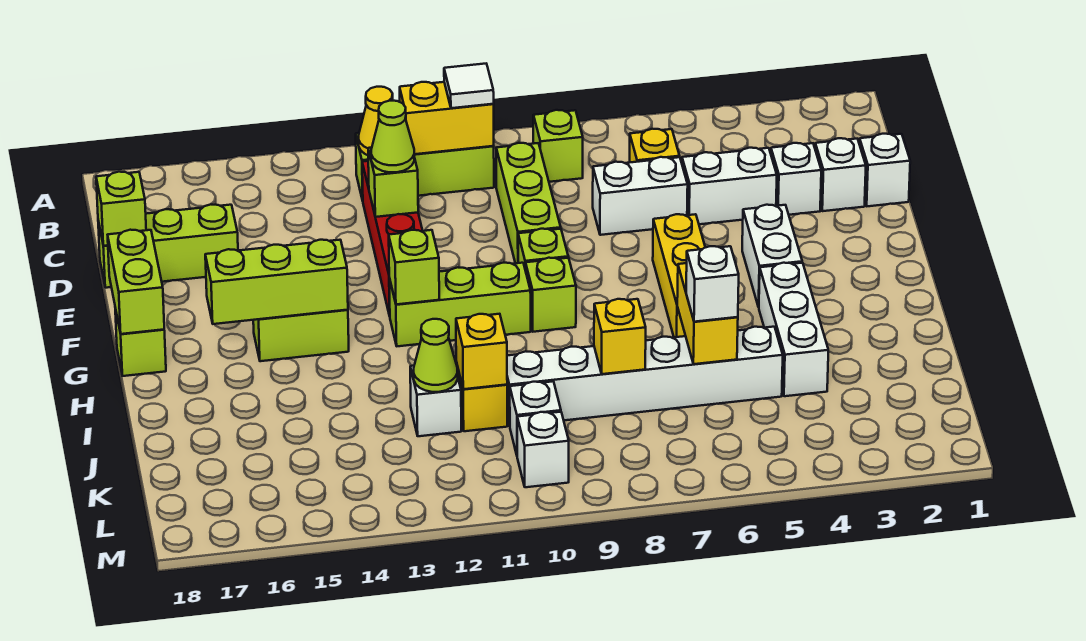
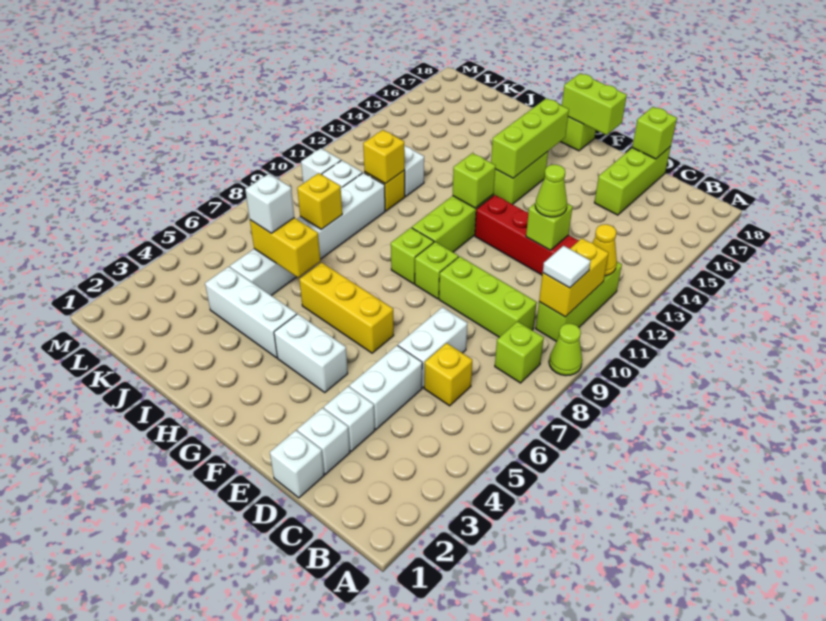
lime 1x1 cone [414,319,458,392] -> lime 1x1 cone moved to [549,324,582,376]

